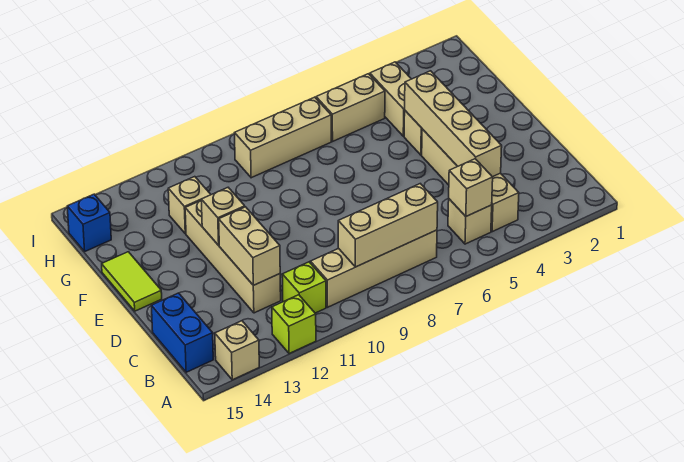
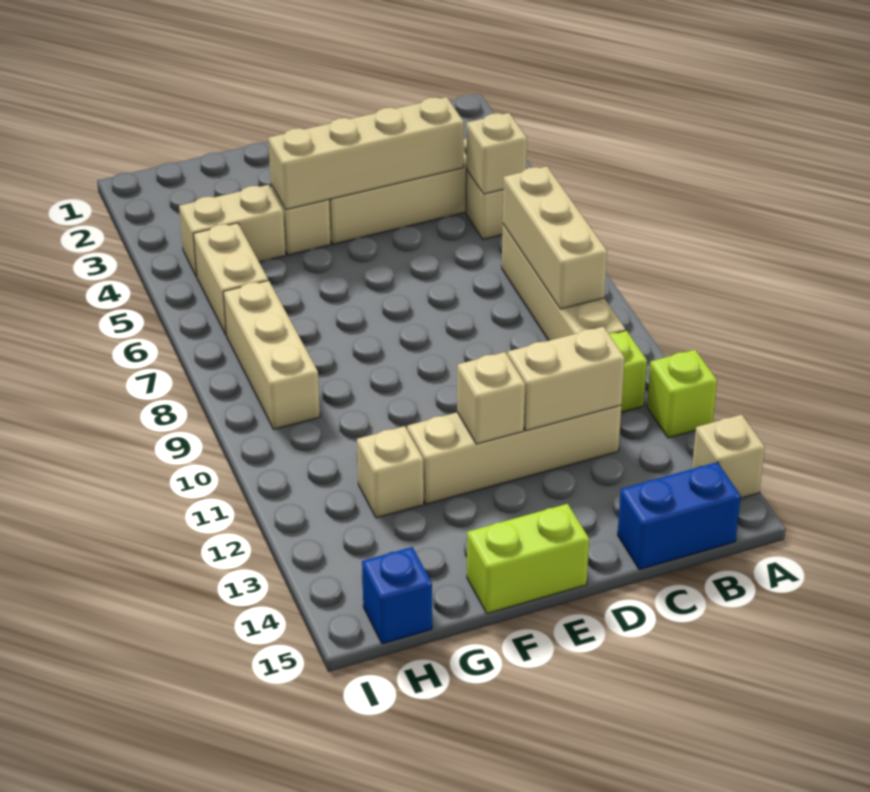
lime 1x2 tile [102,252,162,311] -> lime 1x2 brick [467,504,589,613]

